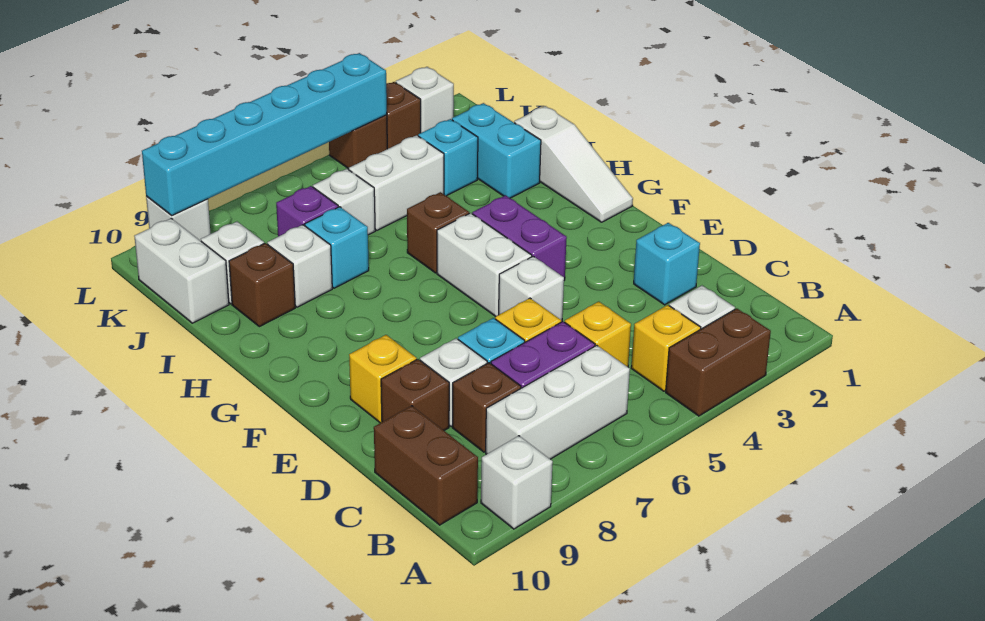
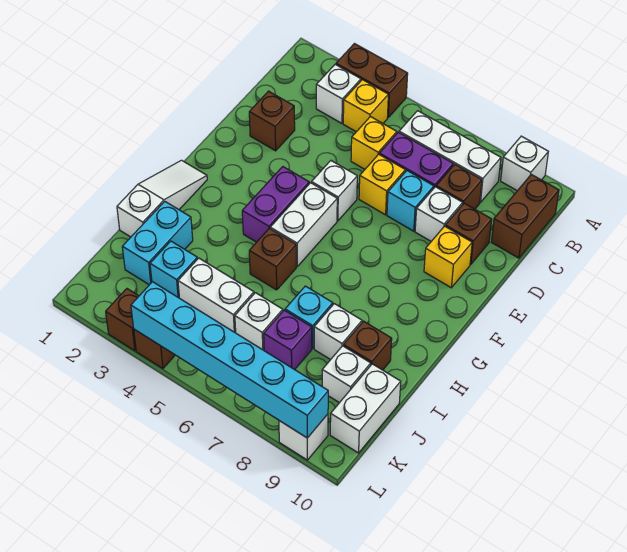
cyan 1x1 brick [634,223,700,305] -> brown 1x1 brick [249,91,295,151]
white 1x1 brick [396,67,454,133] -> none

